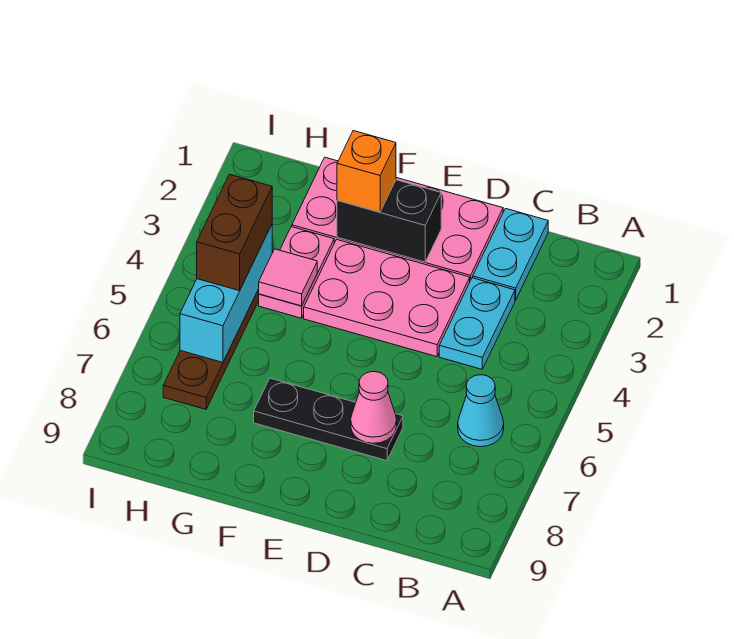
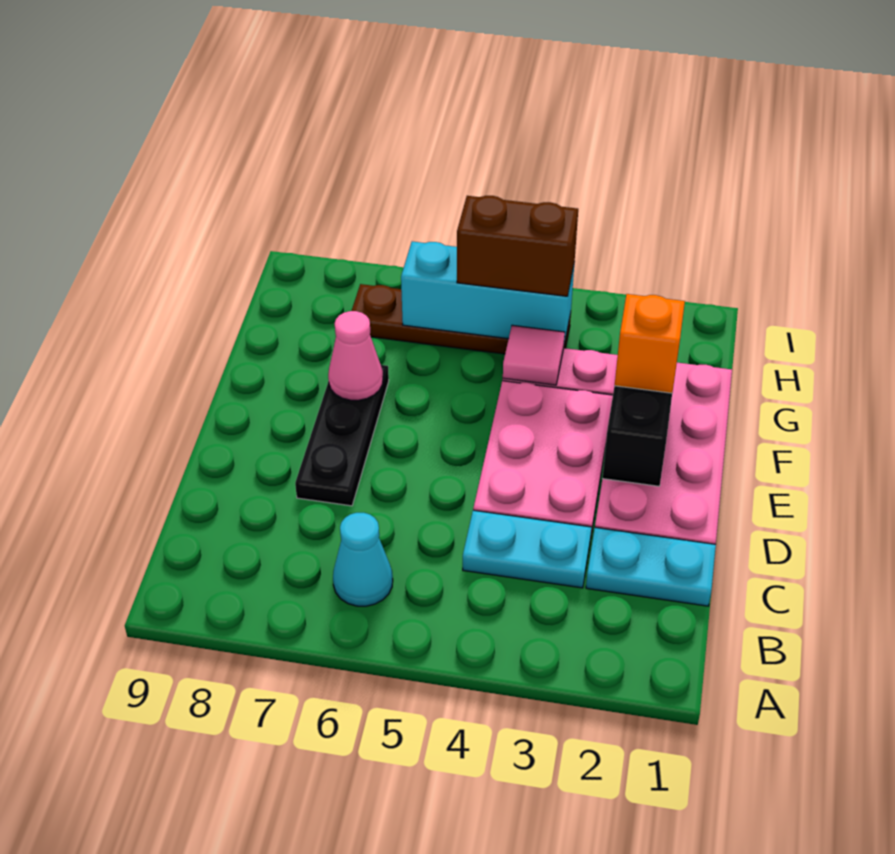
pink 1x1 cone [351,372,397,443] -> pink 1x1 cone moved to [328,311,383,400]

